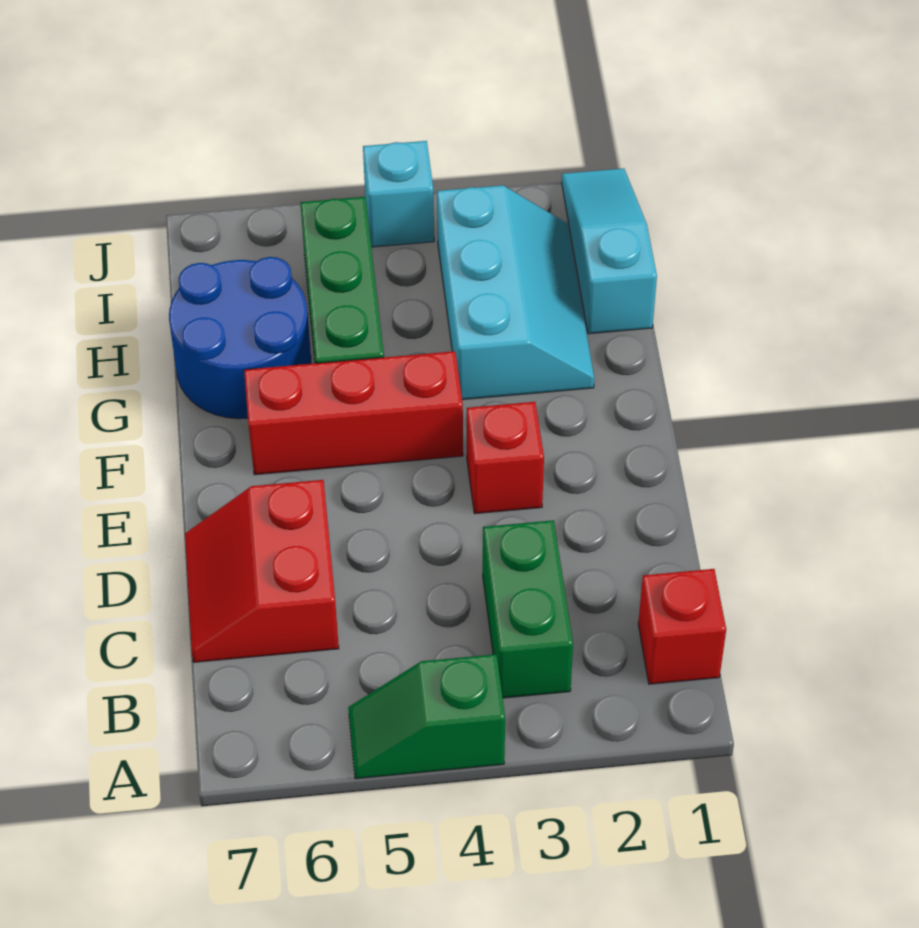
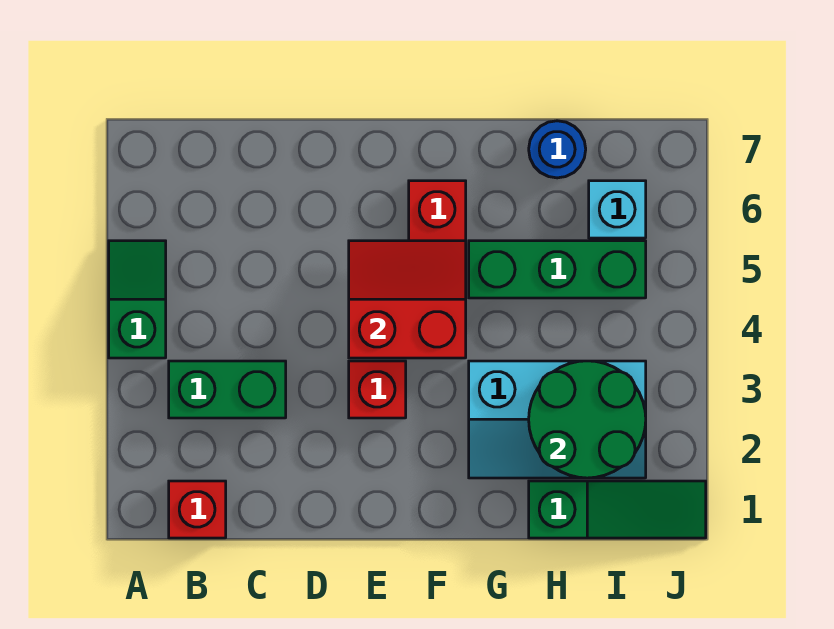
red 2x2 slope [185,480,339,662] -> red 2x2 slope moved to [349,241,466,358]
blue 2x2 round brick [169,257,311,419] -> blue 1x1 round brick [529,121,586,178]
cyan 1x3 slope [562,168,657,334] -> green 1x3 slope [529,481,706,538]
none -> green 2x2 round brick [529,361,646,478]
cyan 1x1 brick [363,141,434,247] -> cyan 1x1 brick moved to [589,181,646,238]

